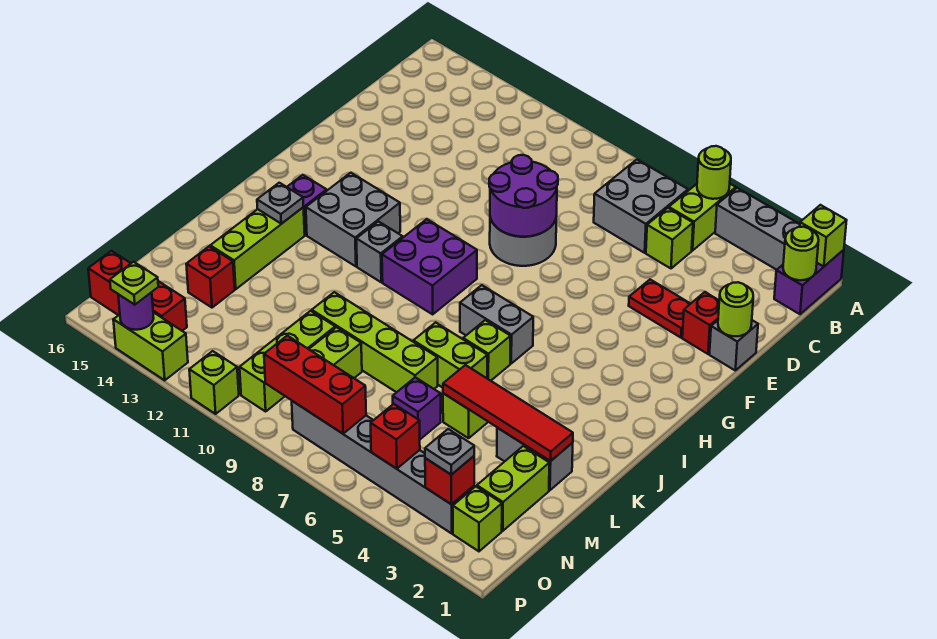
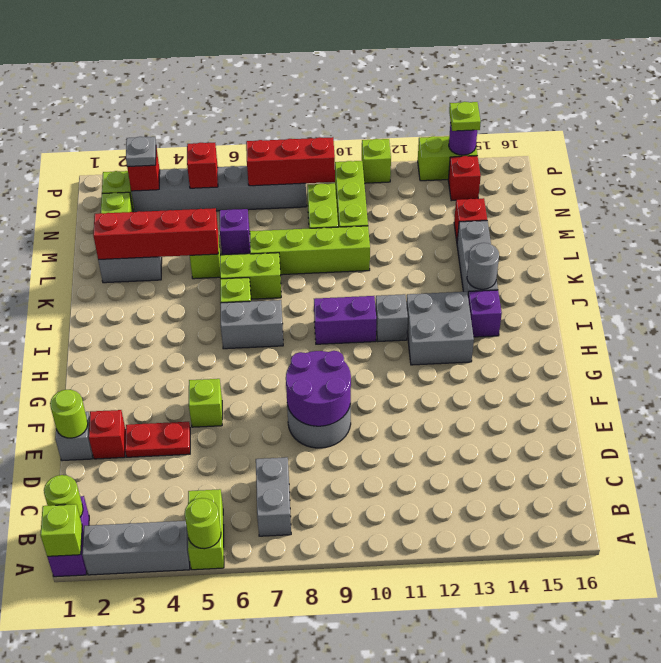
grey 2x2 brick [594,160,688,253] -> grey 1x2 brick [256,457,291,536]
lime 1x1 brick [646,208,693,268] -> lime 1x1 brick moved to [189,379,222,427]
purple 2x2 brick [382,219,477,314] -> purple 1x2 brick [314,296,376,344]
lime 1x3 brick [210,207,305,289] -> grey 1x3 brick [457,221,498,294]
grey 1x1 plate [257,183,303,224] -> grey 1x1 round brick [467,243,499,289]
red 1x4 tile [443,365,573,461] -> red 1x4 brick [93,208,218,260]
red 1x3 brick [88,251,187,331] -> red 1x1 brick [448,156,481,201]

